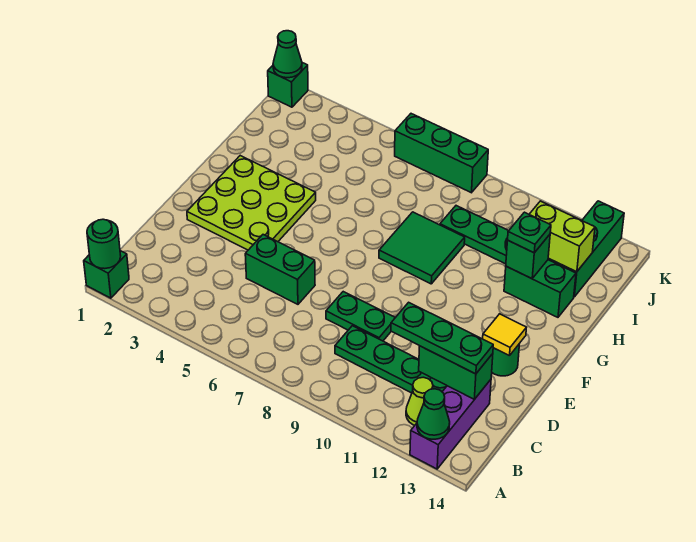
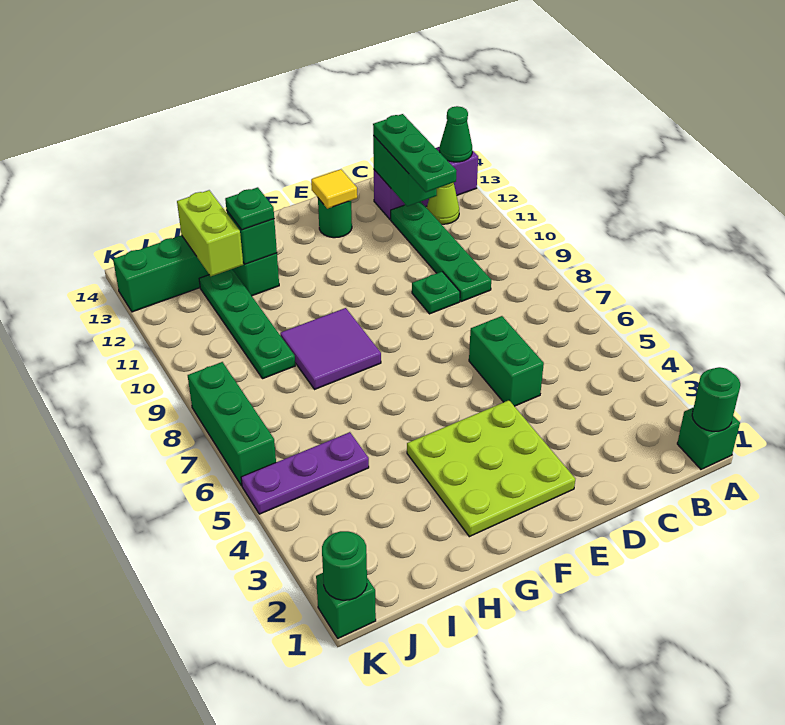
green 1x2 plate [326,292,395,341] -> green 1x1 plate [412,272,460,314]
green 2x2 tile [379,212,465,284] -> purple 2x2 tile [280,308,381,389]
none -> purple 1x3 plate [241,432,369,514]
green 1x1 cone [273,31,302,78] -> green 1x1 round brick [322,531,367,600]

